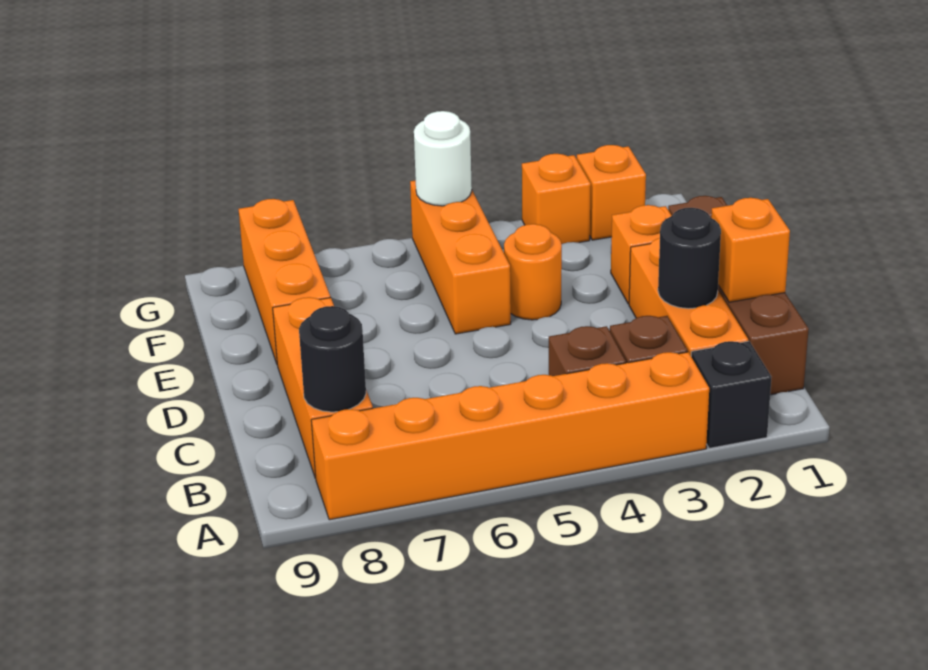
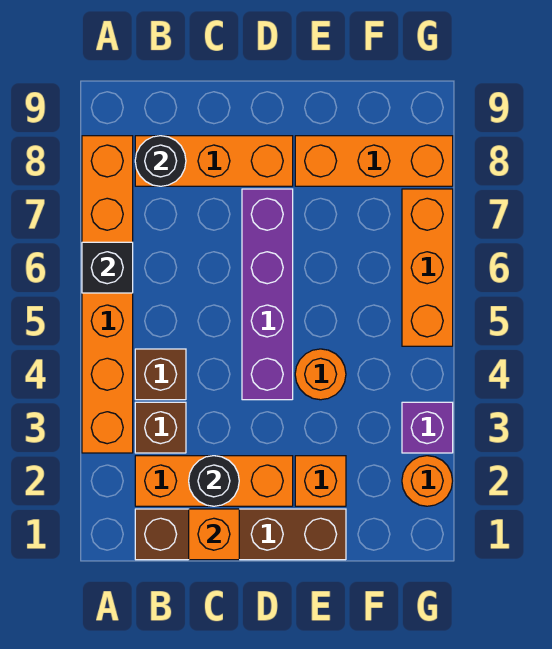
black 1x1 brick [691,341,771,448] -> black 1x1 brick moved to [82,242,133,293]
none -> purple 1x4 brick [242,189,293,400]
orange 1x3 brick [410,180,511,334] -> orange 1x3 brick turned to [402,189,453,346]
orange 1x1 brick [577,145,646,240] -> orange 1x1 round brick [402,456,453,506]
orange 1x1 brick [522,154,591,244] -> purple 1x1 brick [402,402,453,453]
white 1x1 round brick [414,111,472,206] -> none

